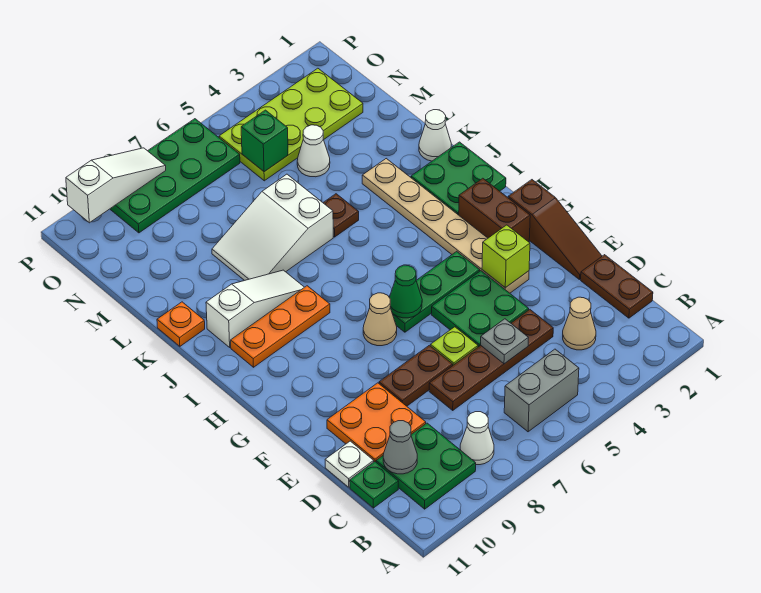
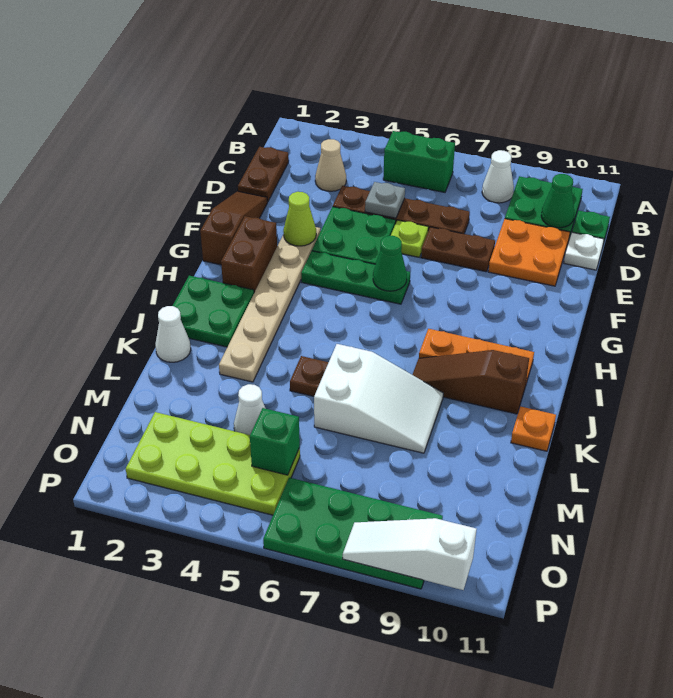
grey 1x2 brick [504,349,579,432] -> green 1x2 brick [383,131,455,192]
grey 1x1 cone [383,421,417,474] -> green 1x1 cone [541,174,574,228]
lime 1x1 brick [482,225,530,288] -> lime 1x1 cone [283,192,316,246]
tan 1x1 cone [363,293,397,346] -> none
white 1x3 slope [206,270,304,347] -> brown 1x3 slope [412,350,529,414]

